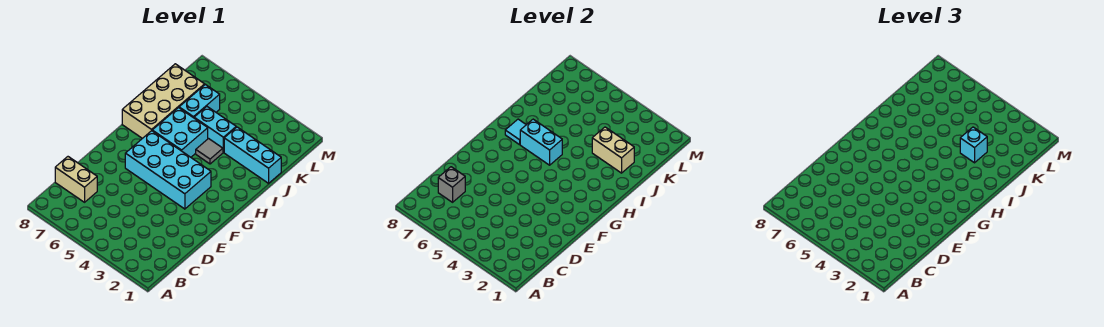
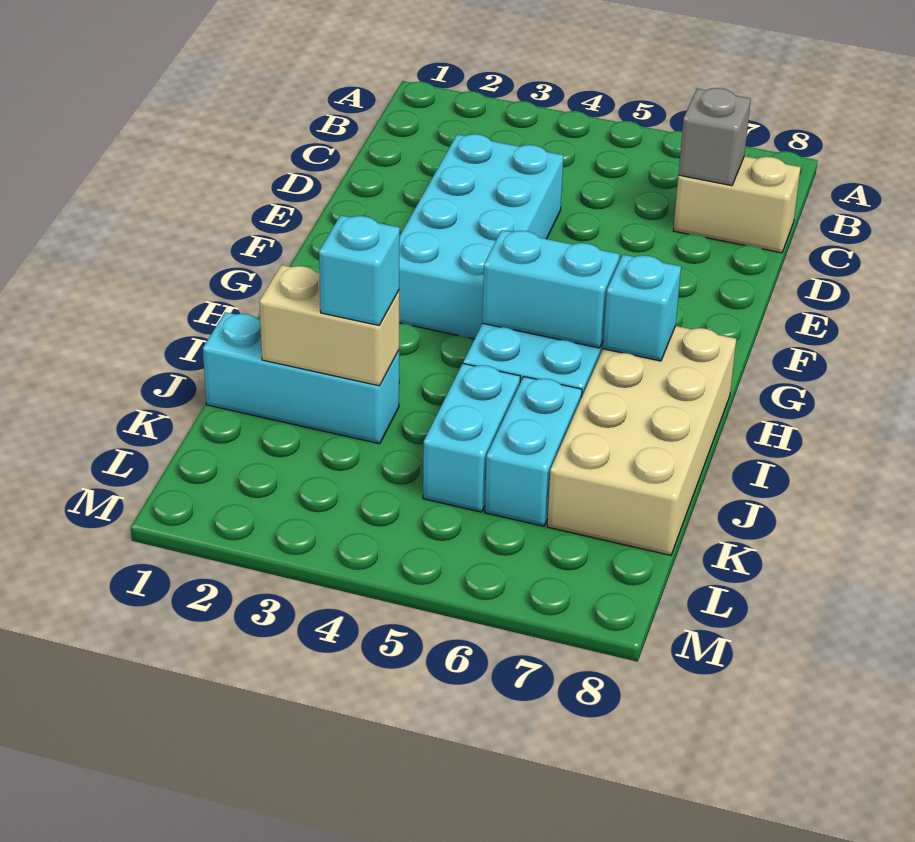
cyan 2x4 brick [125,131,211,209] -> cyan 2x4 brick turned to [399,134,564,339]
cyan 1x1 tile [505,119,526,145] -> cyan 1x1 brick [603,255,681,361]
grey 1x1 tile [196,139,223,164] -> none
cyan 1x2 brick [194,107,236,152] -> cyan 1x2 brick turned to [423,364,520,512]

